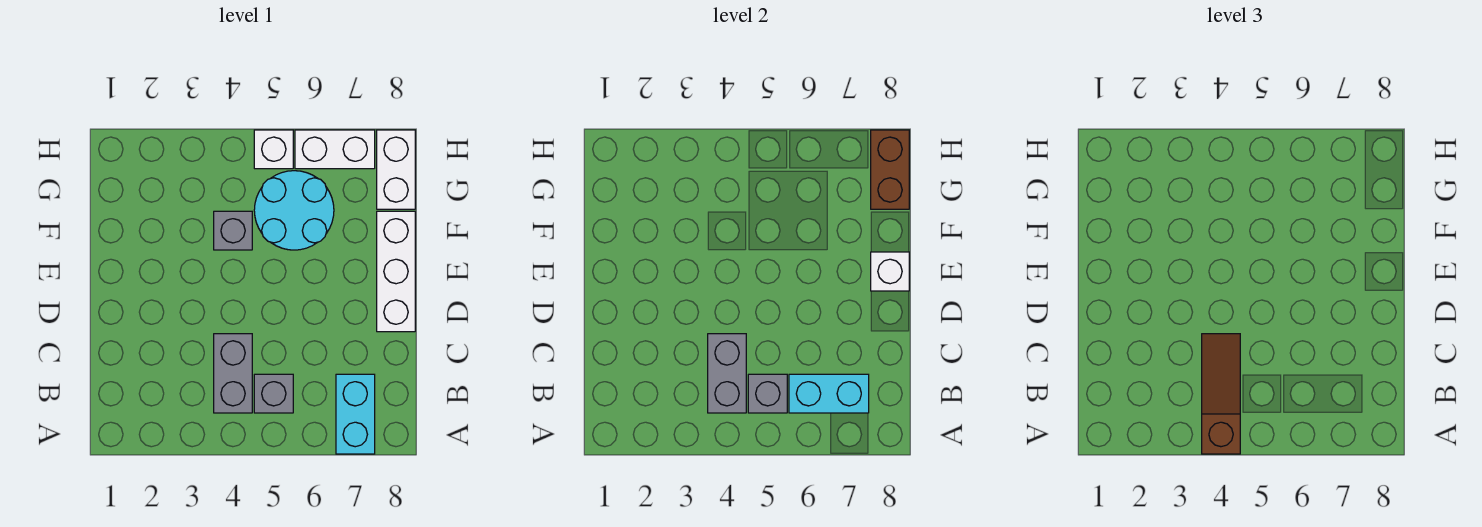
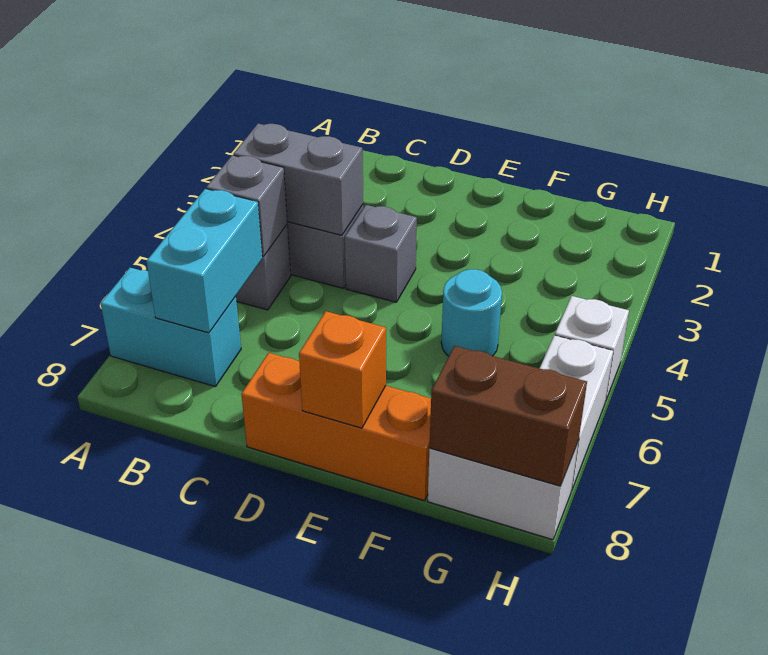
brown 1x3 slope [1202,334,1240,454] -> none
white 1x3 brick [377,211,415,332] -> orange 1x3 brick [241,353,431,501]
white 1x1 brick [871,252,909,291] -> orange 1x1 brick [299,311,386,428]
grey 1x1 brick [214,211,252,250] -> grey 1x1 brick moved to [345,205,417,302]
cyan 2x2 round brick [254,171,334,250] -> cyan 1x1 round brick [441,269,502,356]

